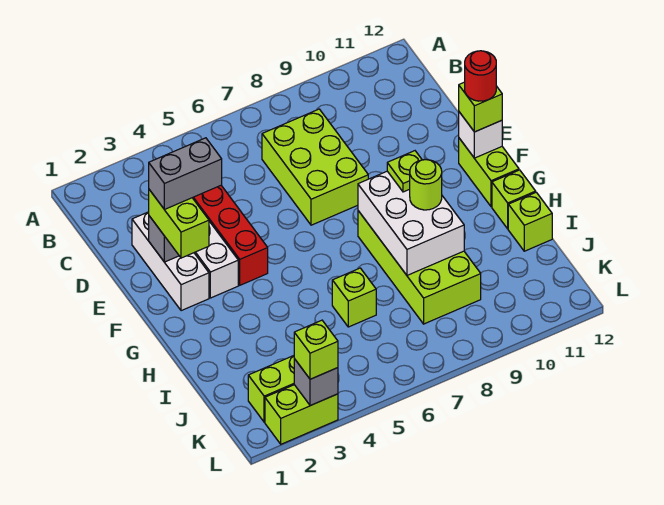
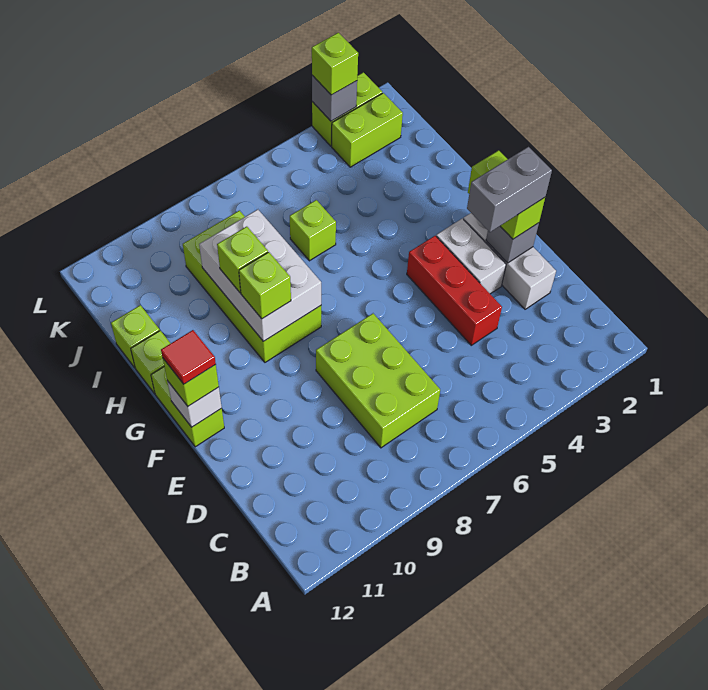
red 1x1 round brick [465,51,496,101] -> red 1x1 tile [161,330,216,384]
lime 1x1 plate [387,151,422,192] -> lime 1x1 brick [239,252,291,319]
lime 1x1 round brick [410,160,442,210] -> lime 1x1 brick [217,227,268,293]

